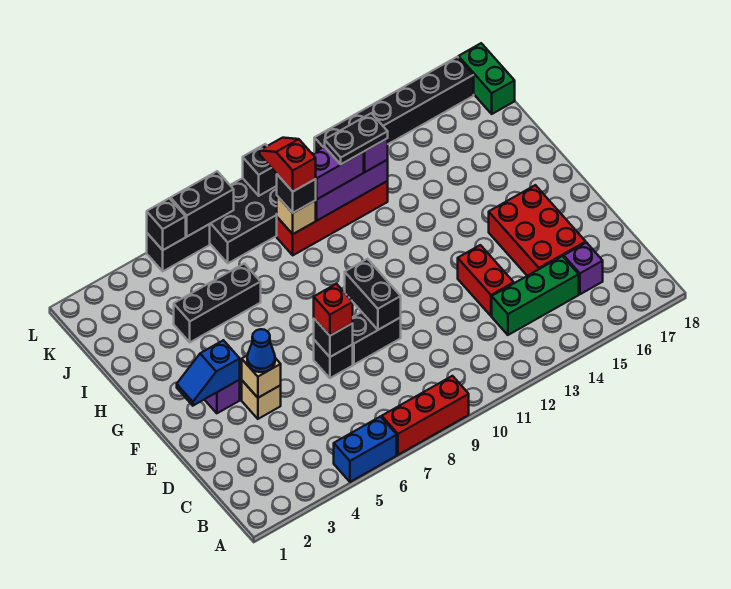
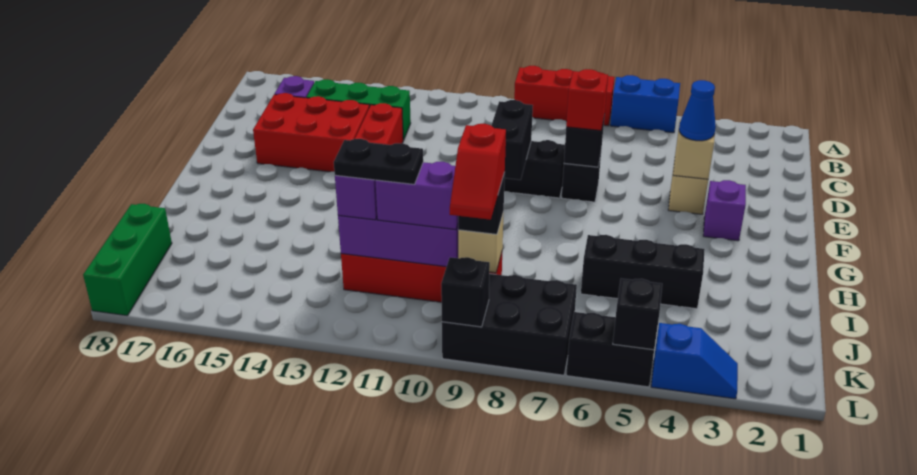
red 2x3 brick [489,185,586,276] -> red 2x3 brick turned to [253,93,369,172]
blue 1x2 slope [177,340,240,406] -> blue 1x2 slope moved to [651,323,738,399]
green 1x2 brick [458,43,515,114] -> green 1x3 brick [83,204,172,316]
black 1x2 brick [171,171,234,236] -> none
black 1x6 brick [314,57,474,152] -> none

